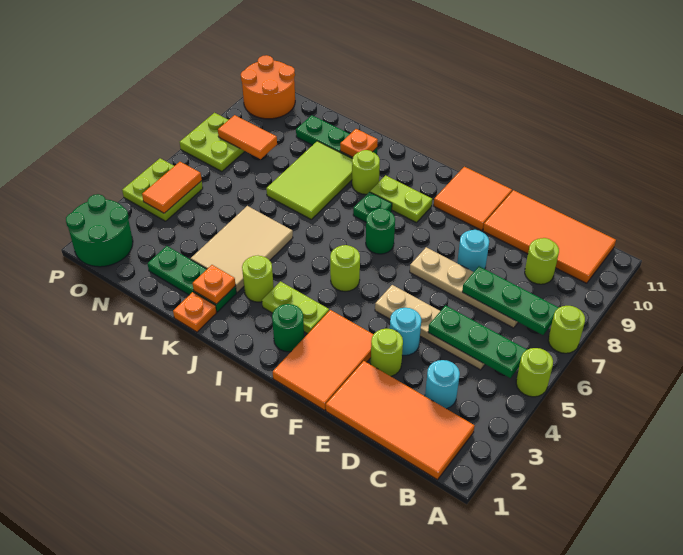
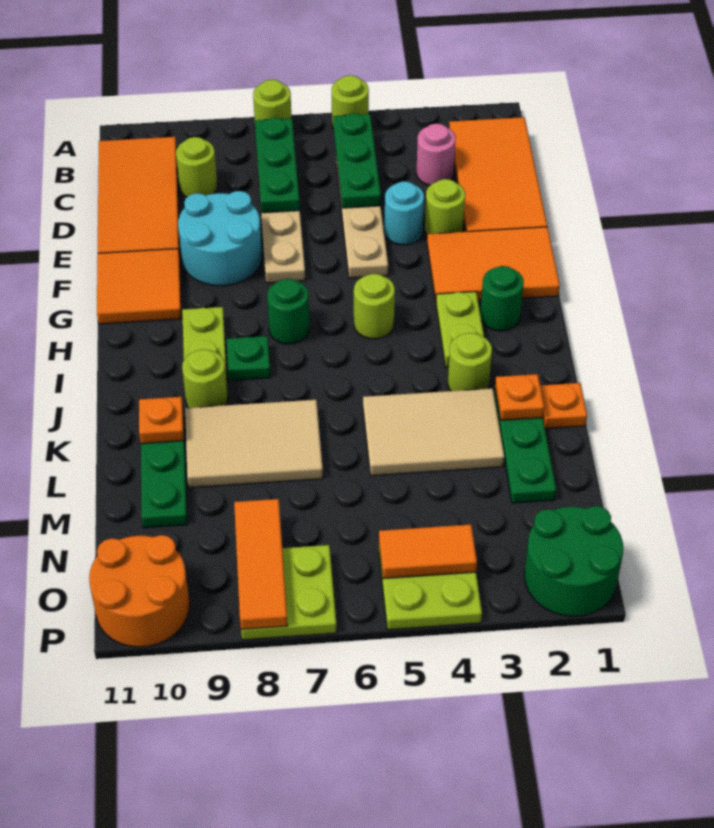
cyan 1x1 round brick [425,360,460,409] -> pink 1x1 round brick [416,124,456,185]
cyan 1x1 round brick [457,230,489,272] -> cyan 2x2 round brick [178,191,262,286]
lime 2x3 tile [266,141,352,219] -> tan 2x3 tile [185,400,323,488]
orange 1x2 tile [218,115,277,159] -> orange 1x3 tile [234,499,287,629]

